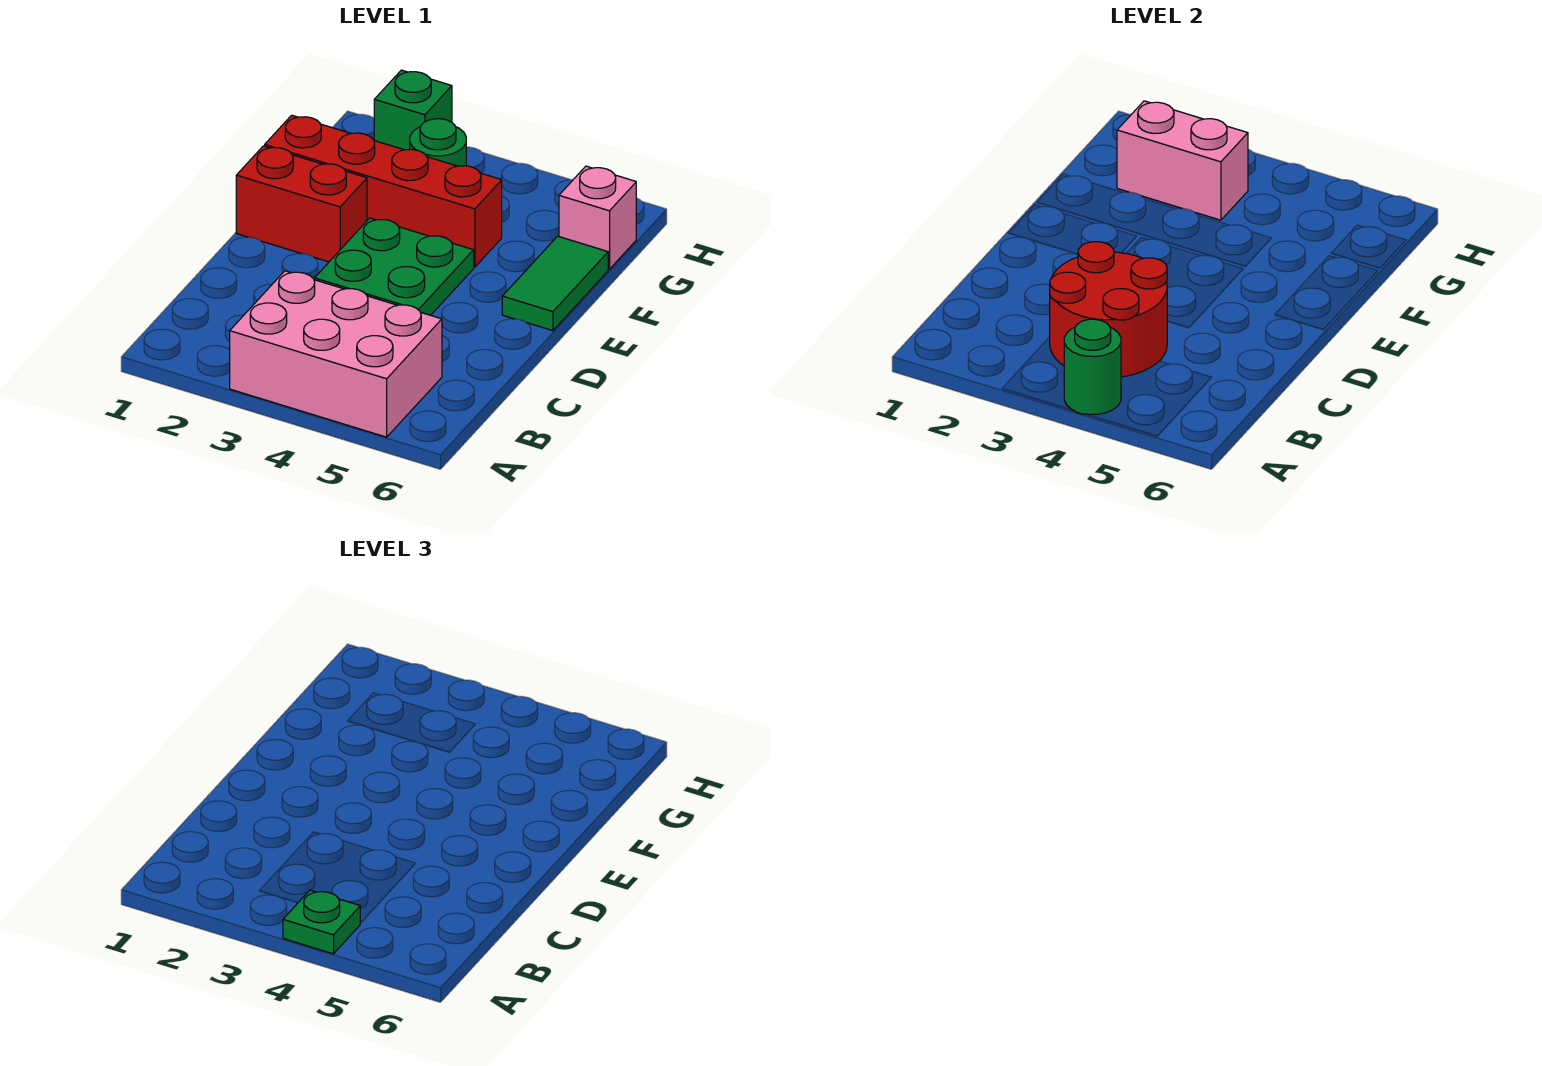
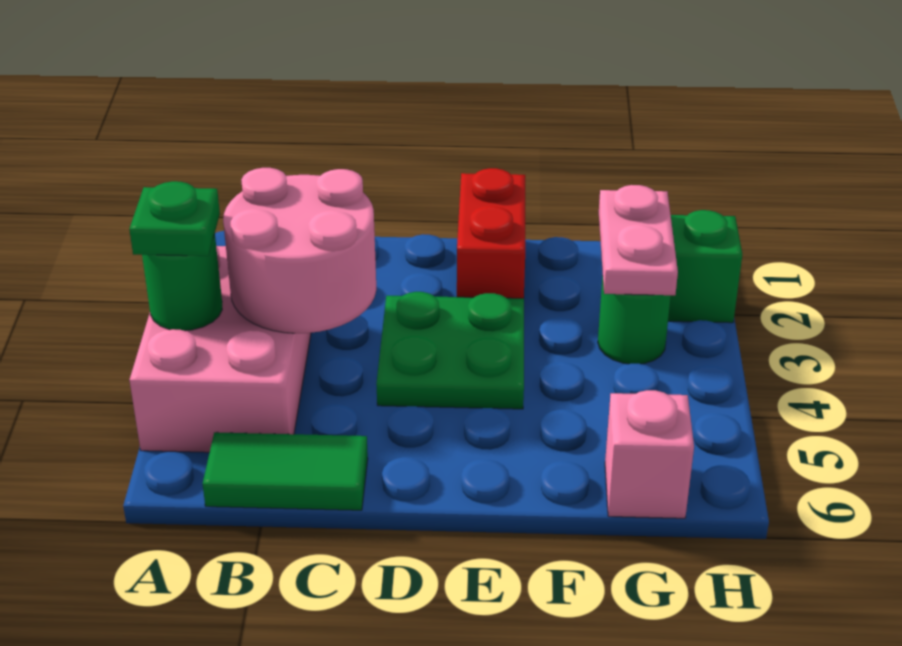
red 2x2 round brick [1050,242,1167,377] -> pink 2x2 round brick [223,168,376,333]
green 1x2 tile [502,236,608,331] -> green 1x2 tile moved to [203,432,368,510]
red 1x4 brick [265,115,502,267] -> none
pink 1x2 brick [1117,101,1248,220] -> pink 1x2 plate [599,185,678,295]

